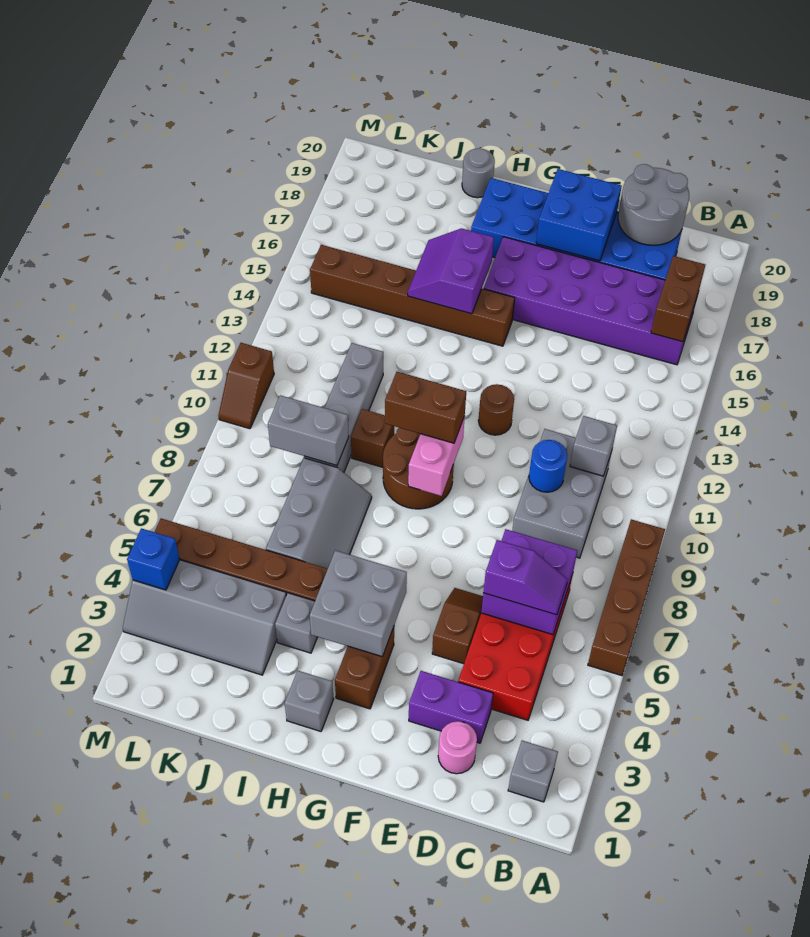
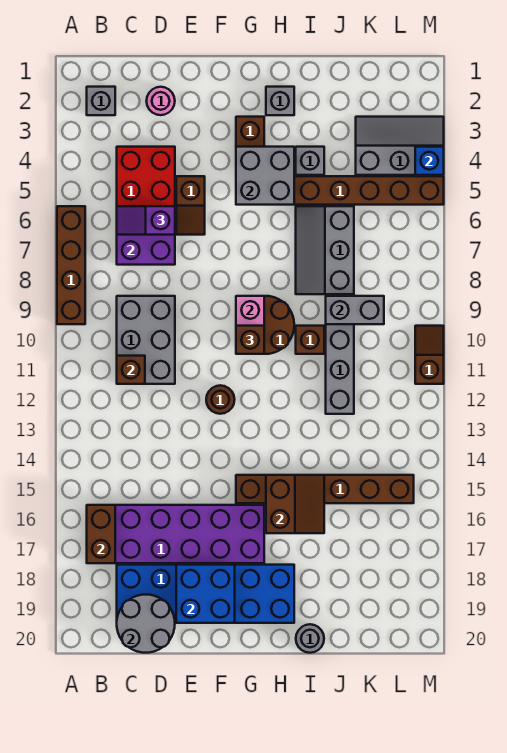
grey 1x1 brick [570,416,617,476] -> brown 1x1 brick [117,356,145,384]
purple 1x2 brick [409,671,493,743] -> none
blue 1x1 round brick [529,440,567,492] -> none
brown 1x2 brick [385,372,466,443] -> brown 1x1 brick [236,326,264,354]
purple 2x2 slope [408,228,494,314] -> brown 2x2 slope [266,475,324,533]
grey 2x4 slope [123,560,286,675] -> grey 2x3 slope [356,117,444,175]

